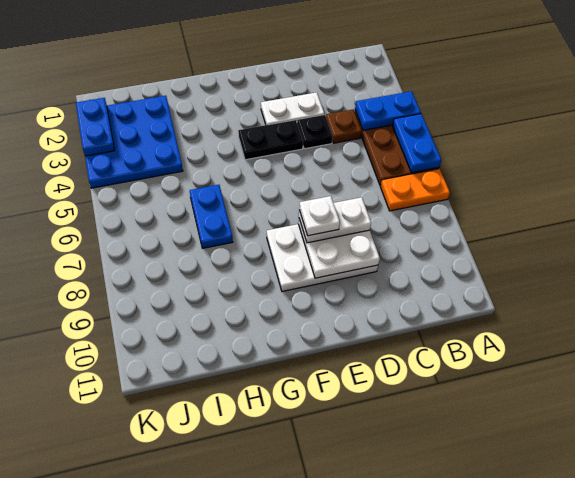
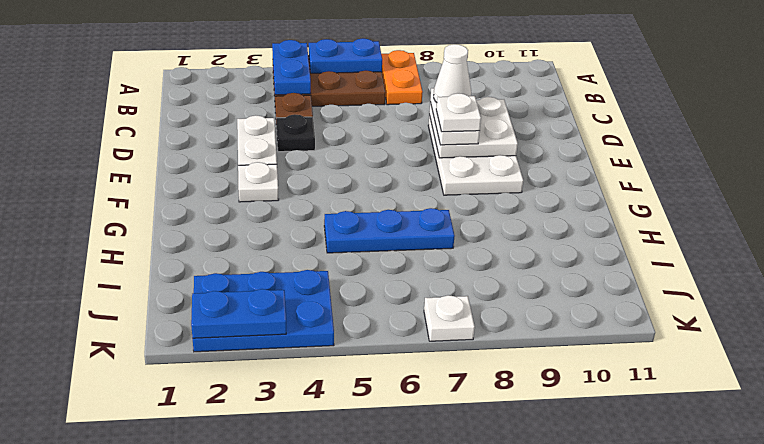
none -> white 1x1 cone [434,44,471,102]
black 1x2 plate [238,120,303,160] -> none
none -> white 1x1 plate [238,162,279,202]
blue 1x2 plate [190,185,233,248] -> blue 1x3 plate [324,208,455,253]
blue 3x3 plate [85,96,183,188] -> blue 2x3 plate [193,270,334,352]
none -> white 1x1 plate [424,295,475,341]

